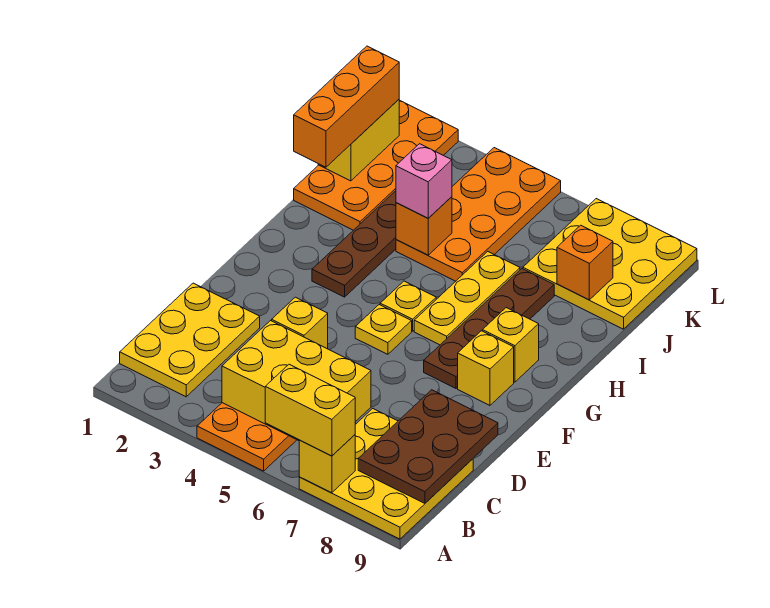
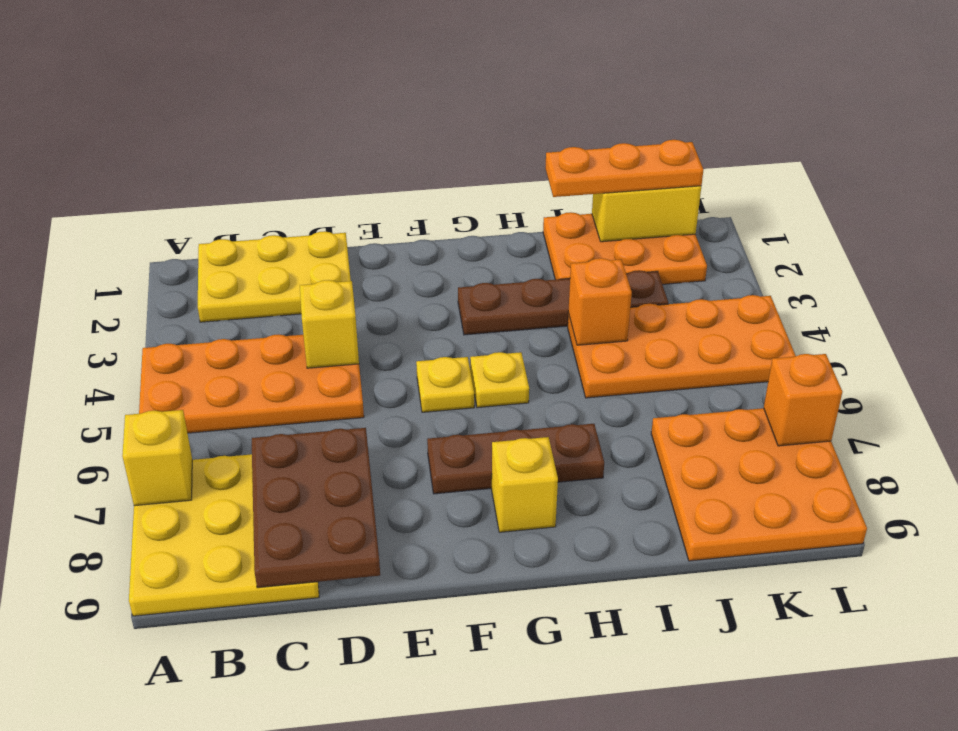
yellow 1x2 brick [265,364,355,456] -> none
yellow 2x3 brick [222,321,371,441] -> none
brown 2x3 plate [358,390,498,503] -> brown 2x3 plate turned to [252,428,380,588]
brown 1x4 plate [424,269,554,388] -> brown 1x3 plate [427,424,604,494]
yellow 1x1 brick [458,331,514,405] -> none
yellow 1x3 plate [414,252,520,345] -> none
orange 2x4 plate [294,100,458,230] -> orange 2x3 plate [543,212,707,284]
orange 1x3 brick [294,46,399,167] -> orange 1x3 plate [545,140,703,197]
pink 1x1 brick [396,144,452,218] -> none
yellow 3x3 plate [523,199,697,329] -> orange 3x3 plate [651,408,867,561]
orange 1x1 brick [557,225,613,300] -> orange 1x1 brick moved to [764,354,842,446]

